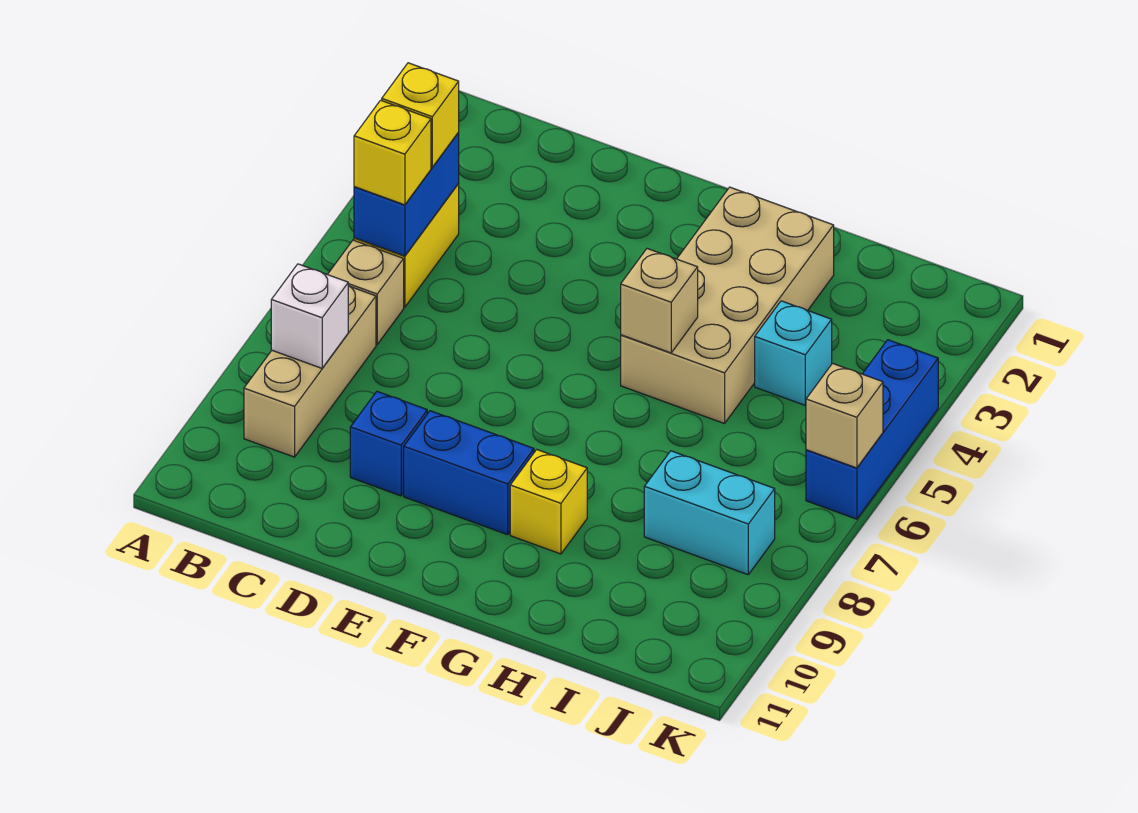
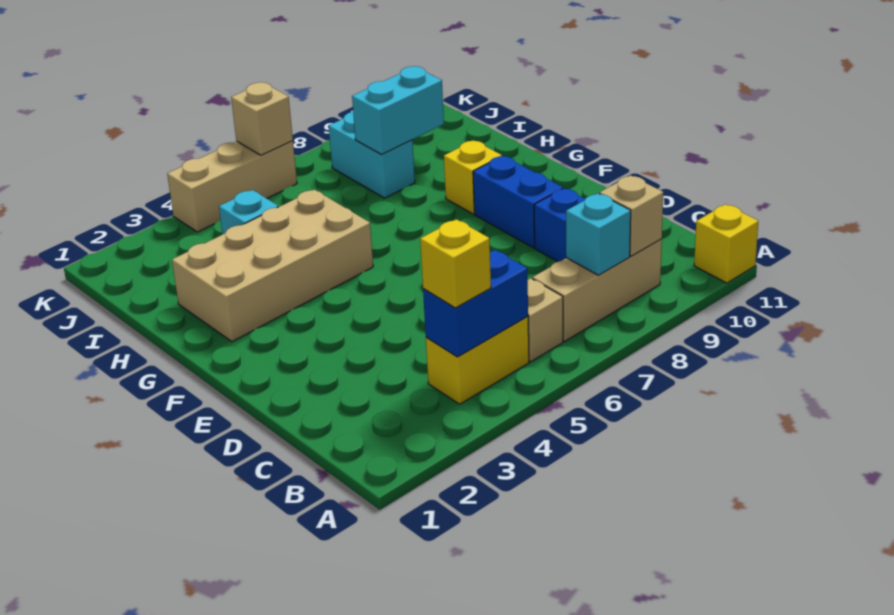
yellow 1x1 brick [354,100,431,205] -> yellow 1x1 brick moved to [694,204,758,283]
white 1x1 brick [271,264,348,368] -> cyan 1x1 brick [566,193,631,275]
tan 1x1 brick [621,249,698,353] -> tan 1x1 brick moved to [599,175,663,256]
none -> cyan 1x2 brick [352,66,444,154]
blue 1x3 brick [806,340,938,519] -> tan 1x3 brick [167,141,297,232]

